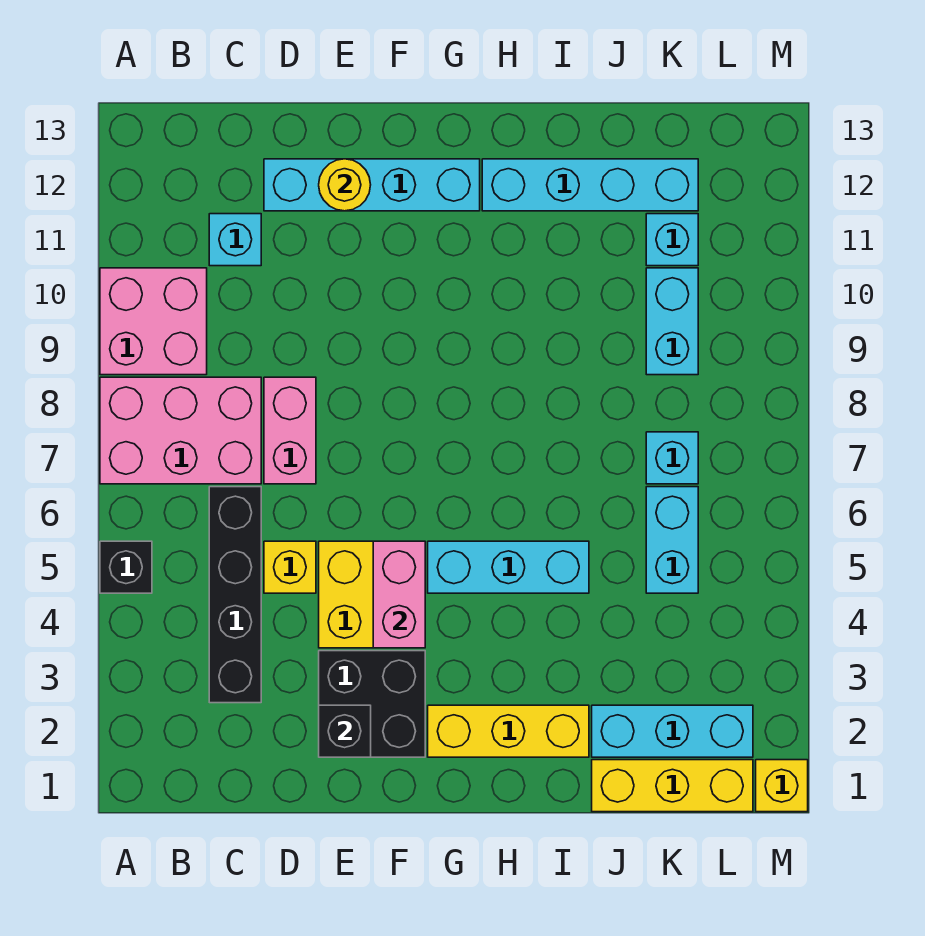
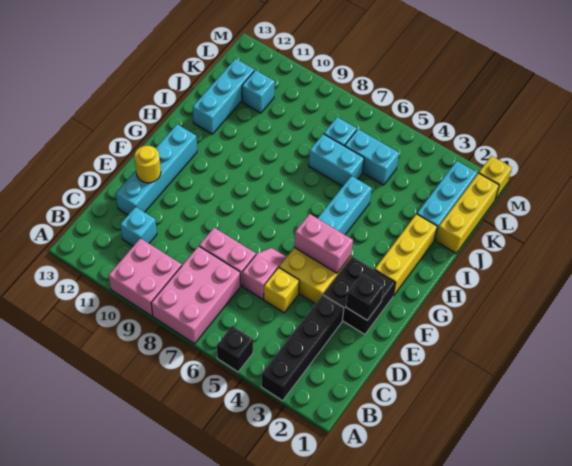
black 1x4 brick [209,487,261,703] -> black 1x4 brick turned to [261,295,344,401]
none -> pink 1x2 slope [242,248,286,299]
cyan 1x4 brick [482,159,698,211] -> cyan 1x3 brick [193,59,254,134]
cyan 1x2 brick [646,268,698,375] -> cyan 1x2 brick moved to [309,134,364,186]

